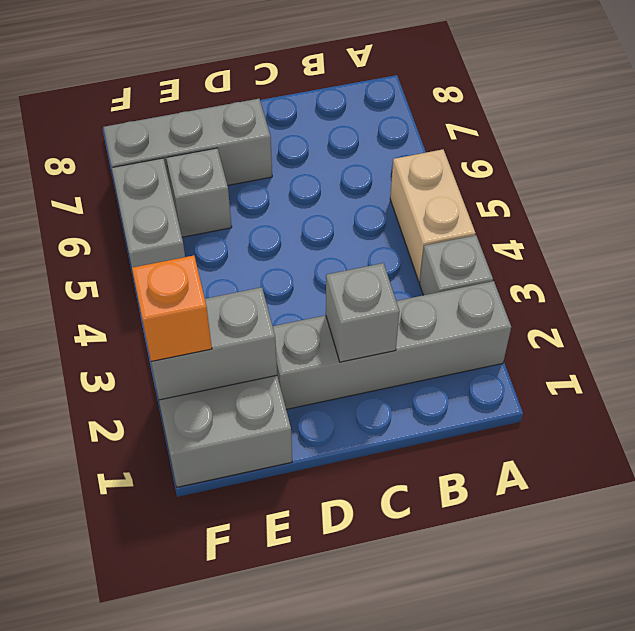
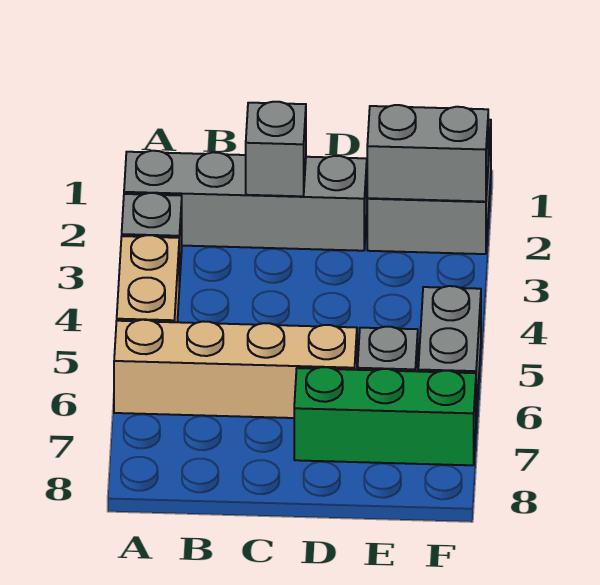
none -> tan 1x4 brick [114,320,357,418]
grey 1x3 brick [103,99,272,188] -> green 1x3 brick [294,367,476,465]
orange 1x1 brick [132,256,212,361] -> none

